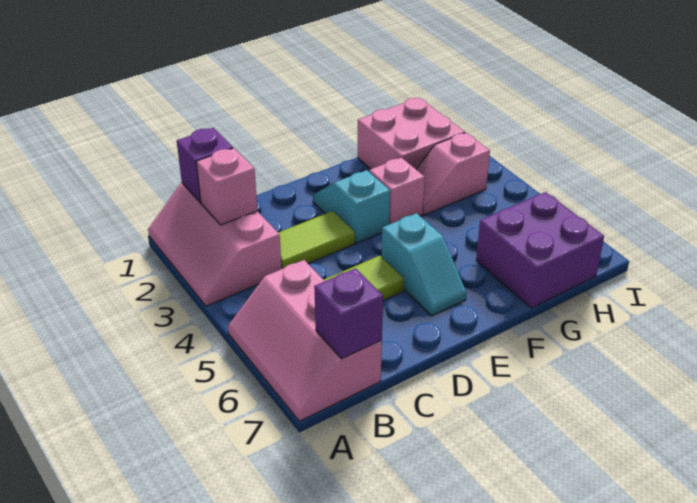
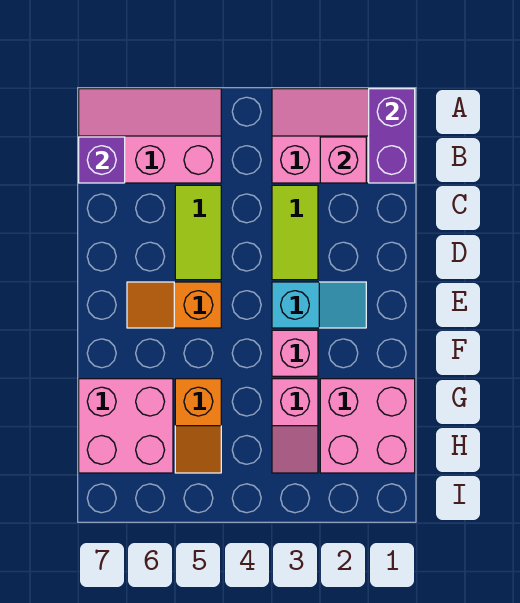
purple 1x1 brick [177,128,233,202] -> purple 1x2 brick [369,89,415,183]
cyan 1x2 slope [381,213,467,316] -> orange 1x2 slope [127,282,221,328]
pink 1x2 slope [416,133,490,215] -> pink 1x2 slope turned to [272,379,318,473]
none -> orange 1x2 slope [175,379,221,473]
purple 2x2 brick [476,192,604,308] -> pink 2x2 brick [79,379,173,473]

